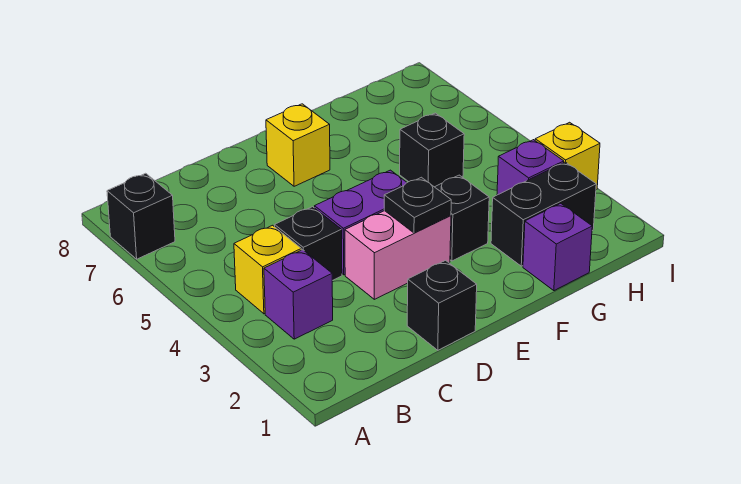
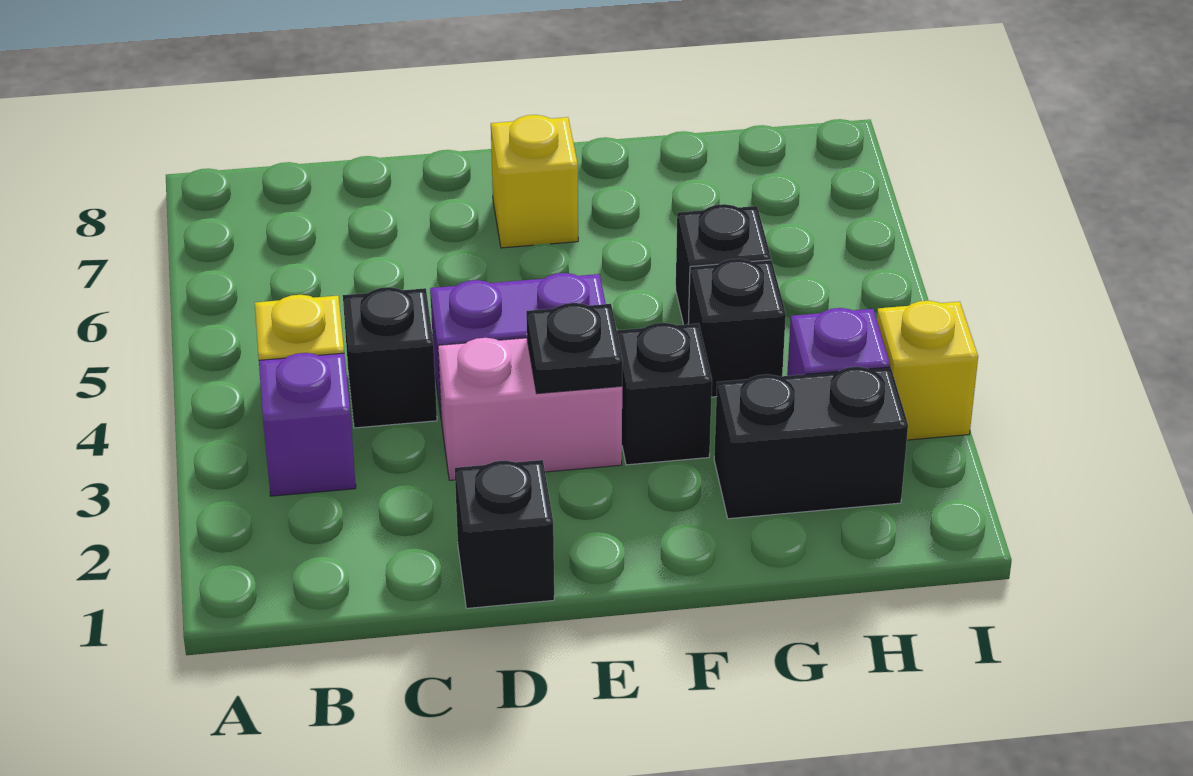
black 1x1 brick [107,173,175,259] -> black 1x1 brick moved to [688,259,786,397]
purple 1x1 brick [523,203,592,291] -> none

